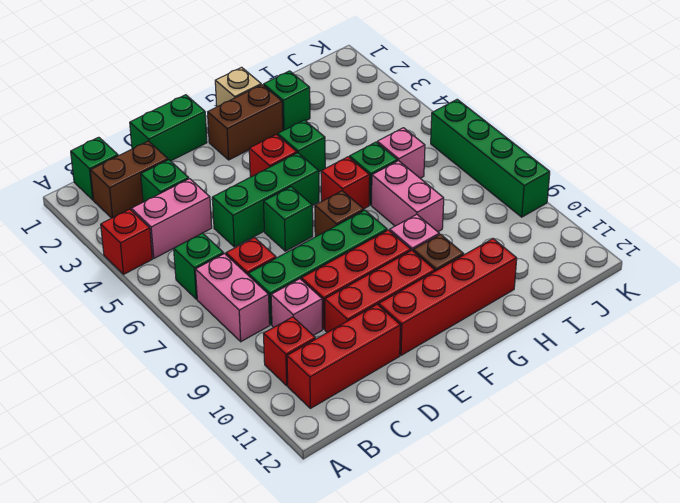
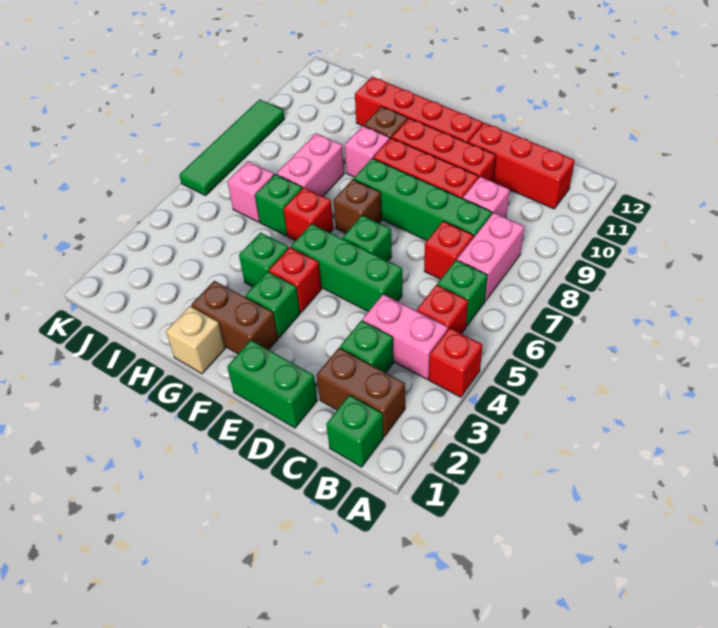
red 1x1 brick [264,317,315,386] -> red 1x1 brick moved to [417,285,468,334]
green 1x1 brick [264,71,310,131] -> green 1x1 brick moved to [245,271,300,338]
green 1x4 brick [431,99,550,217] -> green 1x4 tile [179,99,285,196]

